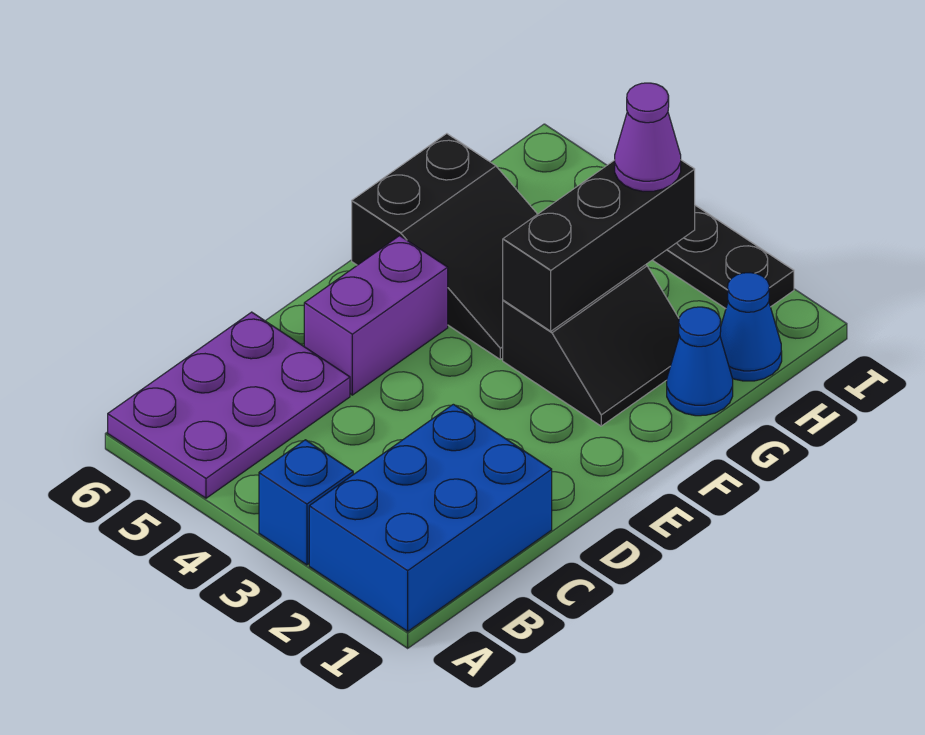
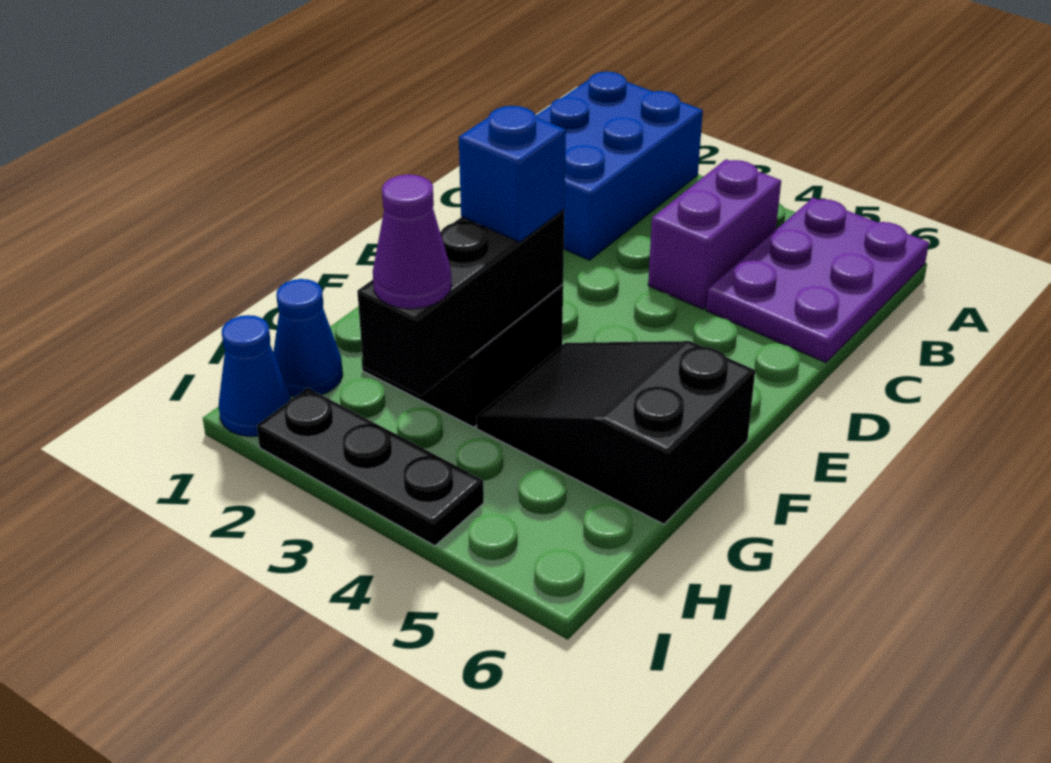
blue 1x1 brick [259,440,353,565] -> blue 1x1 brick moved to [459,106,566,242]
purple 1x2 brick [304,236,448,395] -> purple 1x2 brick moved to [648,159,781,309]
blue 1x1 cone [667,307,733,416] -> blue 1x1 cone moved to [219,315,291,437]

